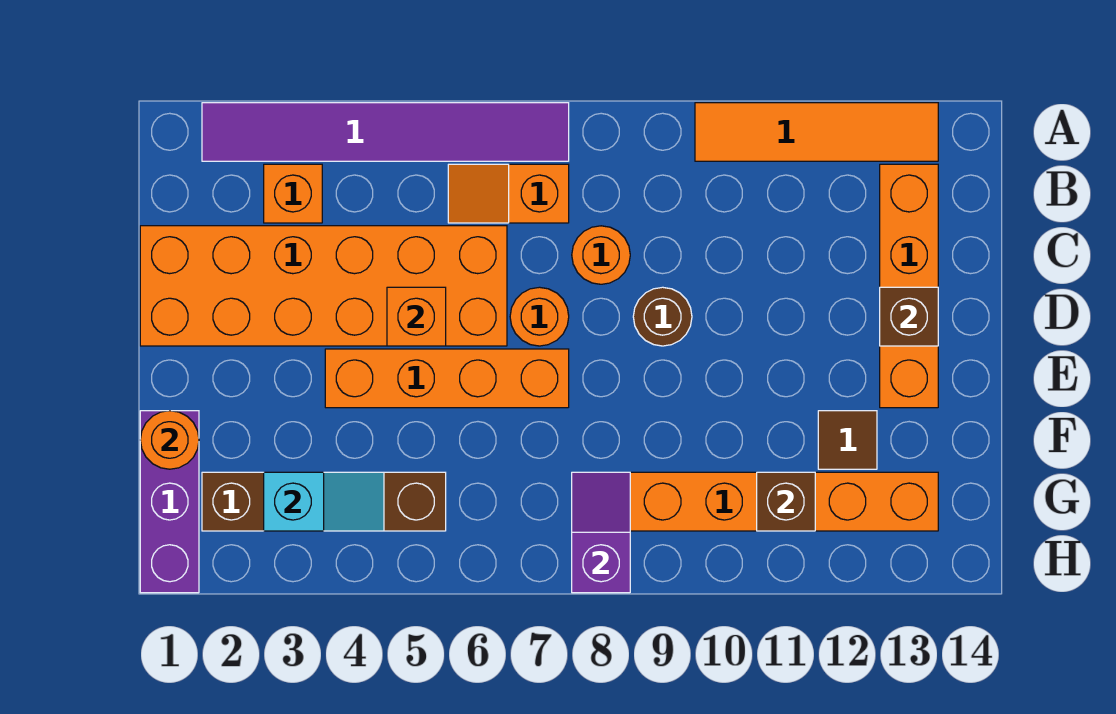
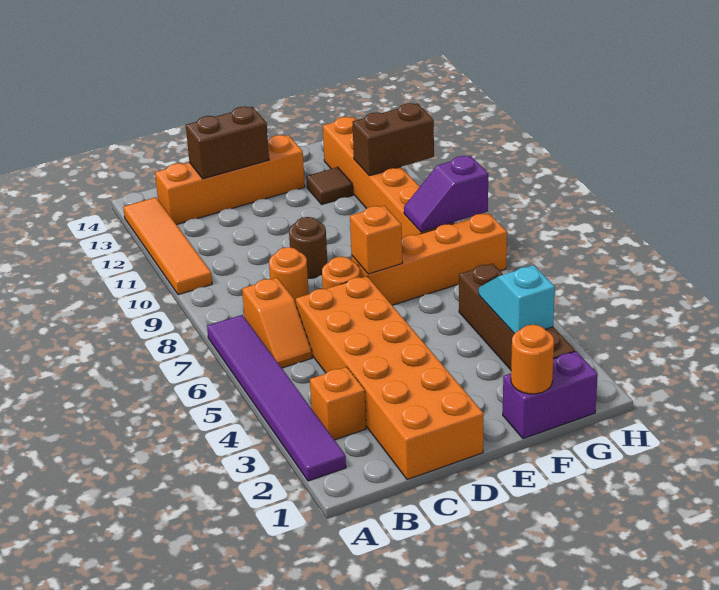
orange 1x1 brick [387,287,446,346] -> orange 1x1 brick moved to [350,206,402,274]
brown 1x1 brick [880,287,938,346] -> brown 1x2 brick [186,106,269,179]
orange 1x4 brick [325,349,569,408] -> orange 1x4 brick turned to [351,213,507,305]
purple 1x3 brick [140,411,199,593] -> purple 1x2 brick [503,351,598,439]
brown 1x1 brick [757,472,815,531] -> brown 1x2 brick [352,103,434,176]

